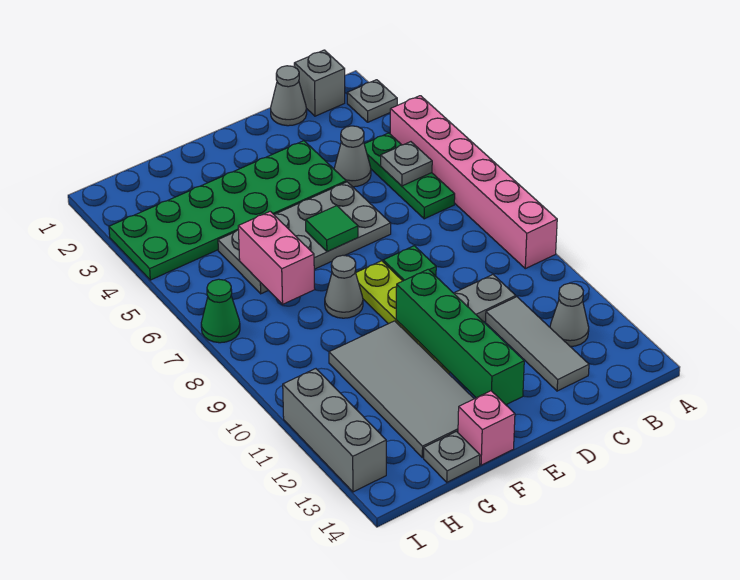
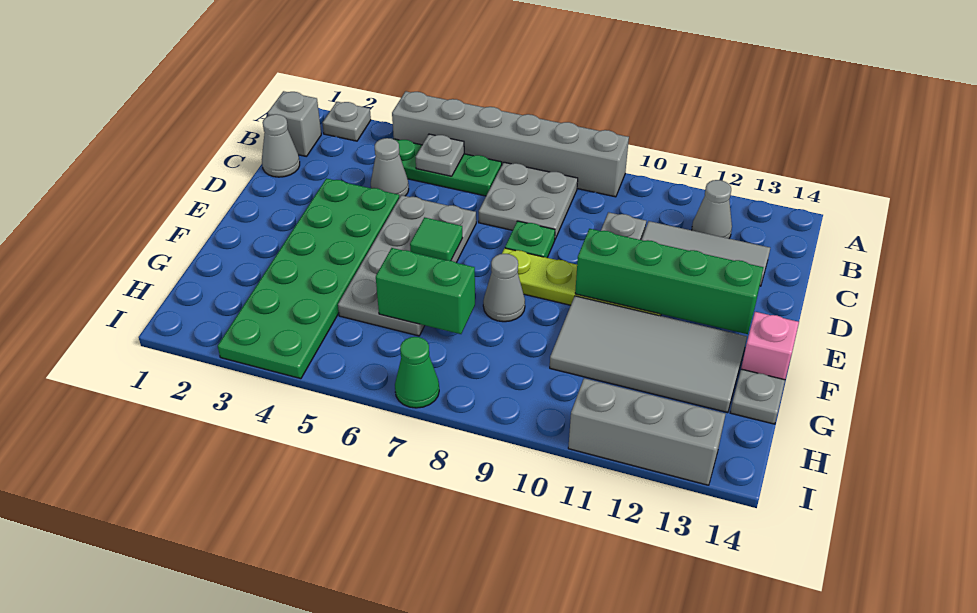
pink 1x6 brick [390,96,557,269] -> grey 1x6 brick [392,91,629,197]
none -> grey 2x2 plate [479,162,578,239]
pink 1x2 brick [238,211,315,304] -> green 1x2 brick [376,248,475,334]

